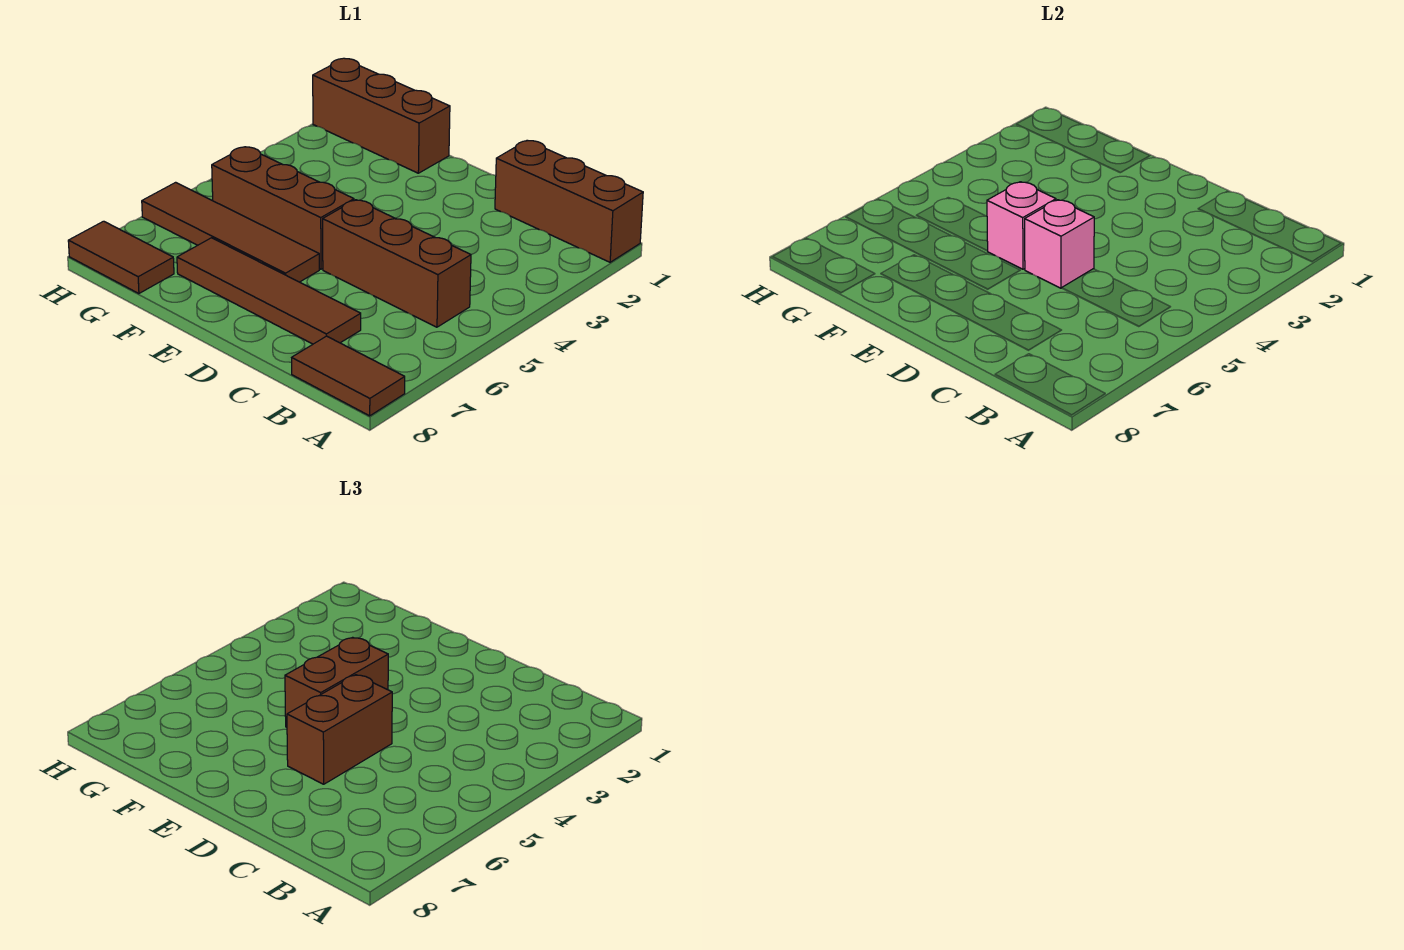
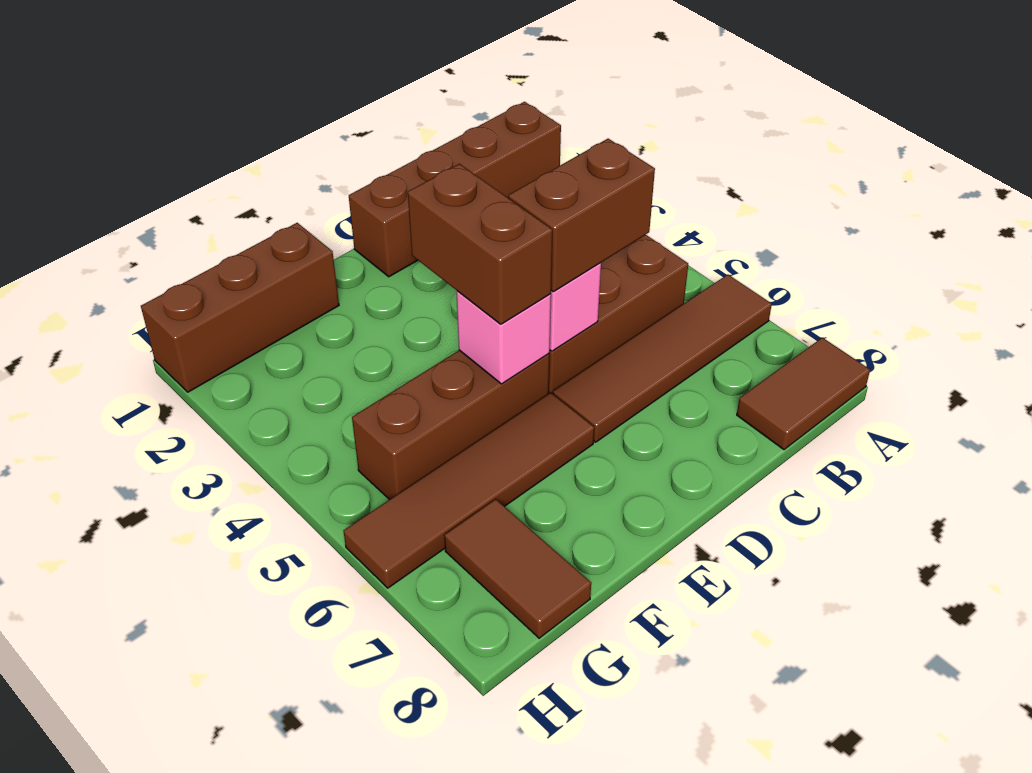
brown 1x3 brick [495,141,643,262] -> brown 1x4 brick [349,102,561,277]
brown 1x4 tile [177,238,361,344] -> brown 1x4 tile moved to [553,275,772,442]
brown 1x2 brick [287,675,392,784] -> brown 1x2 brick turned to [508,139,655,292]
brown 1x2 tile [68,221,174,294] -> brown 1x2 tile turned to [444,499,591,638]

